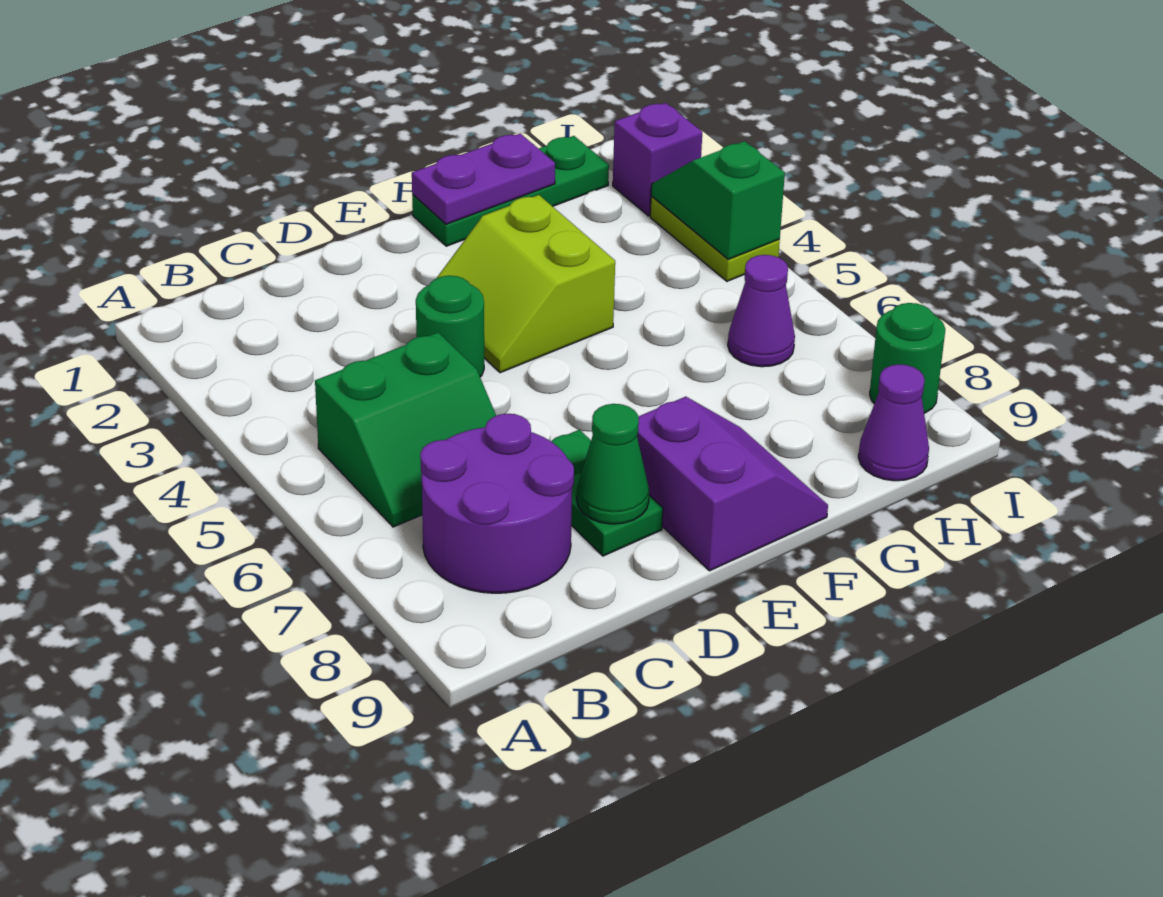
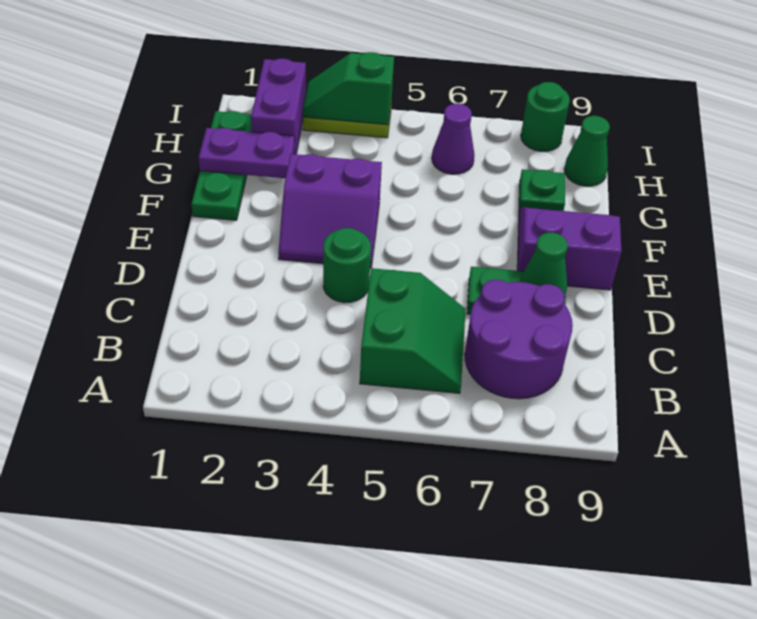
lime 2x2 slope [436,195,615,373] -> purple 2x2 slope [278,154,382,268]
purple 1x2 plate [412,134,555,224] -> purple 1x2 plate turned to [199,128,295,178]
none -> green 1x1 plate [519,169,565,211]
purple 1x1 cone [858,364,929,481] -> green 1x1 cone [564,116,610,186]
purple 1x1 brick [613,103,702,216] -> purple 1x2 brick [251,59,306,154]

